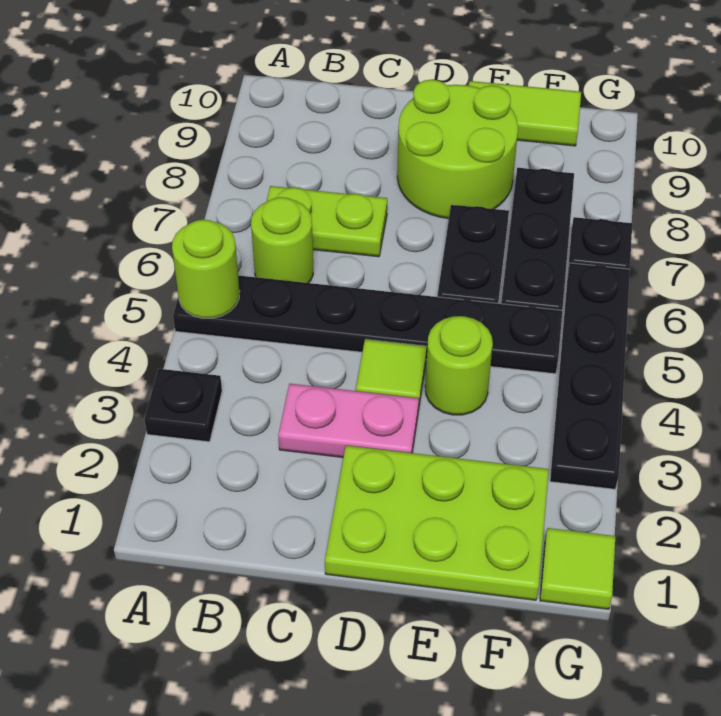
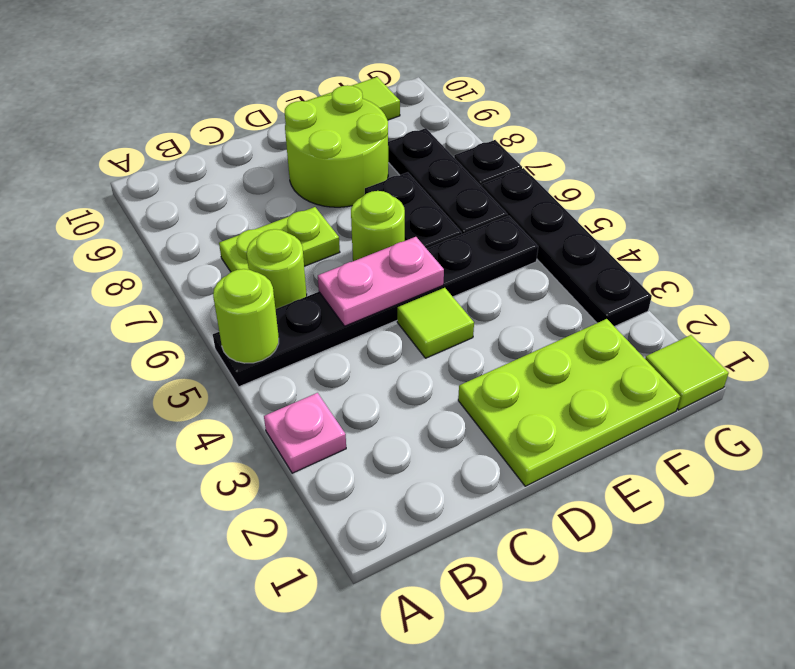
black 1x1 plate [144,369,222,442] -> pink 1x1 plate [264,393,346,473]
pink 1x2 plate [278,384,419,457] -> pink 1x2 plate moved to [318,237,444,326]
lime 1x1 round brick [425,316,493,415] -> lime 1x1 round brick moved to [351,191,405,261]

